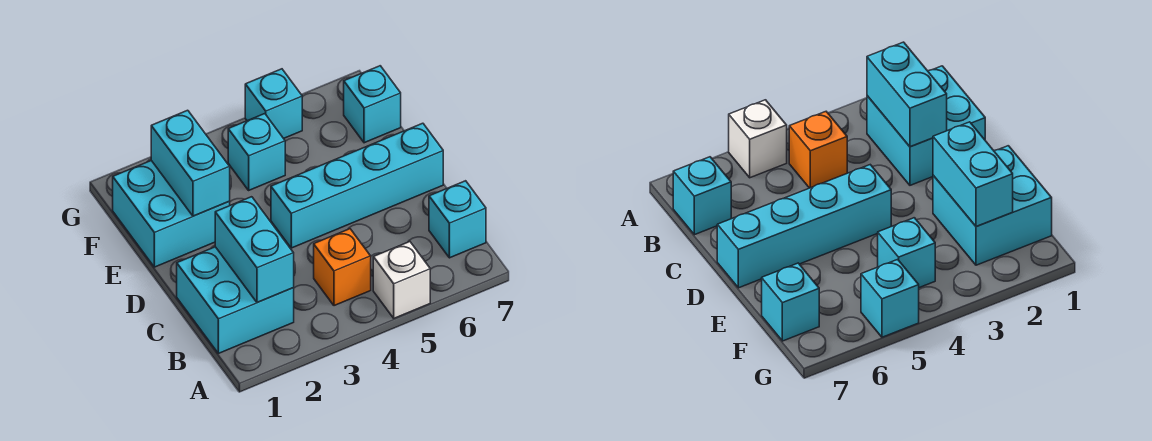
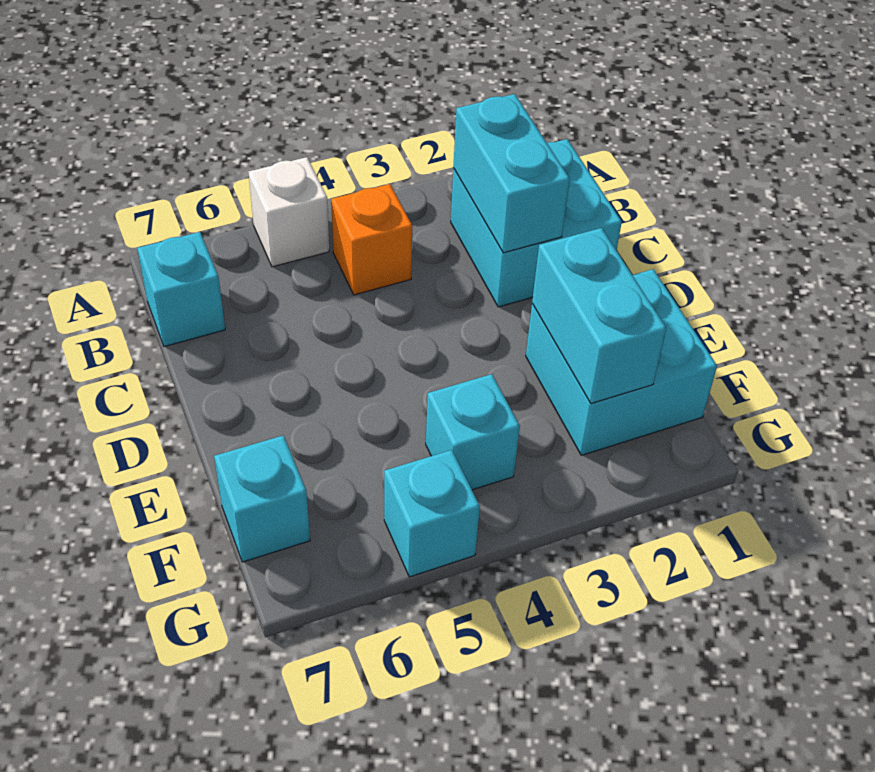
cyan 1x4 brick [271,123,443,248] -> none

